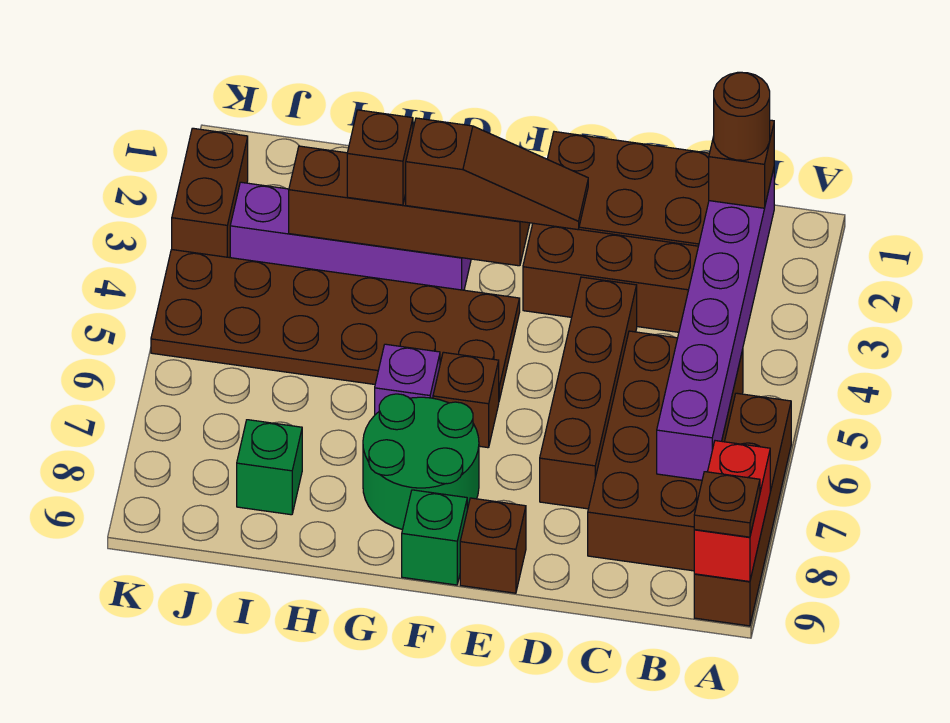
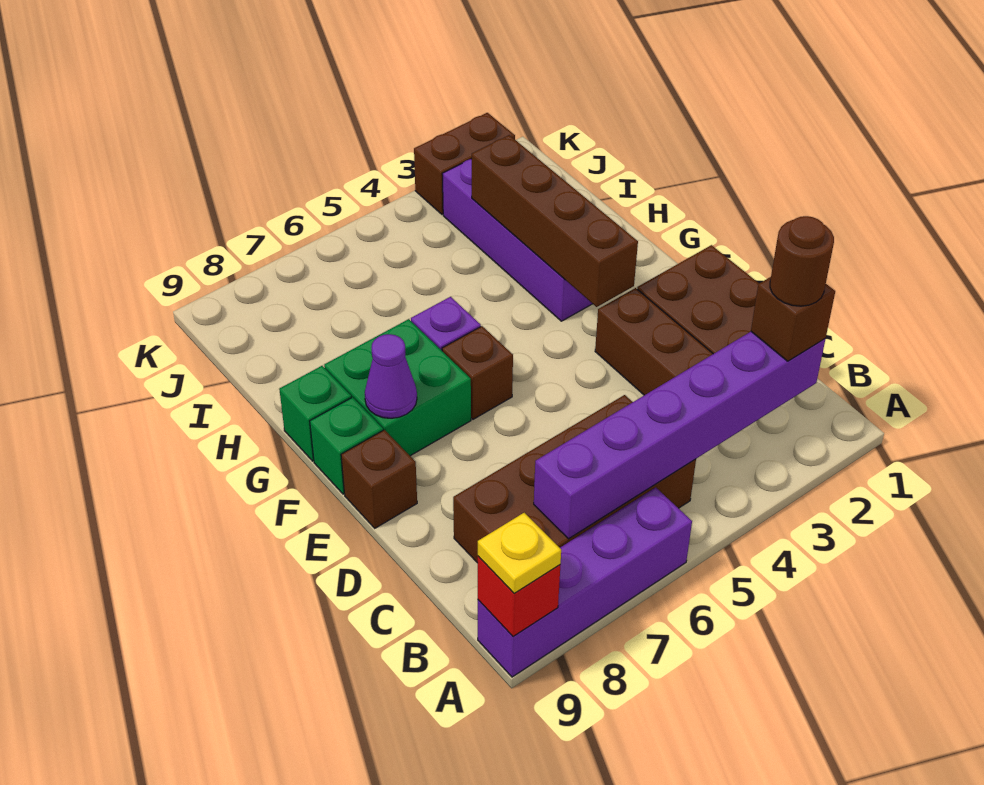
brown 1x4 brick [694,393,791,626] -> purple 1x4 brick [478,487,692,677]
red 1x2 brick [694,441,770,582] -> red 1x1 brick [478,556,560,636]
brown 1x1 plate [694,472,760,537] -> yellow 1x1 plate [478,513,561,593]
brown 1x4 brick [540,277,637,509] -> none
brown 1x3 slope [406,118,588,230] -> none
brown 2x6 plate [151,250,520,400] -> none
green 2x2 round brick [363,394,479,530] -> green 2x2 brick [324,319,471,456]
none -> purple 1x1 cone [365,334,417,418]
brown 1x1 brick [347,110,413,205] -> none
green 1x1 brick [237,420,302,515] -> green 1x1 brick moved to [279,366,351,461]

